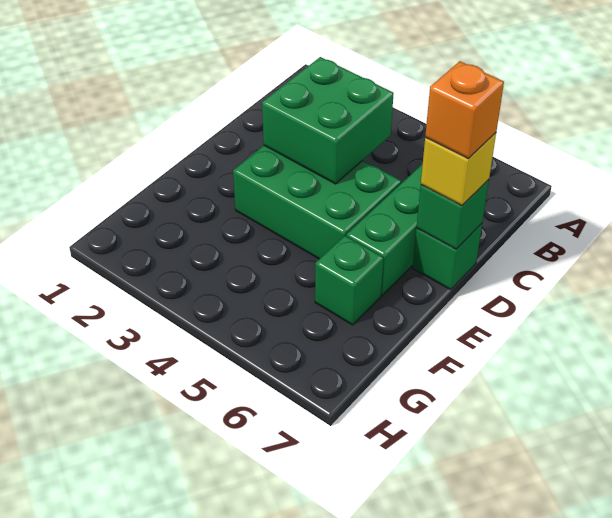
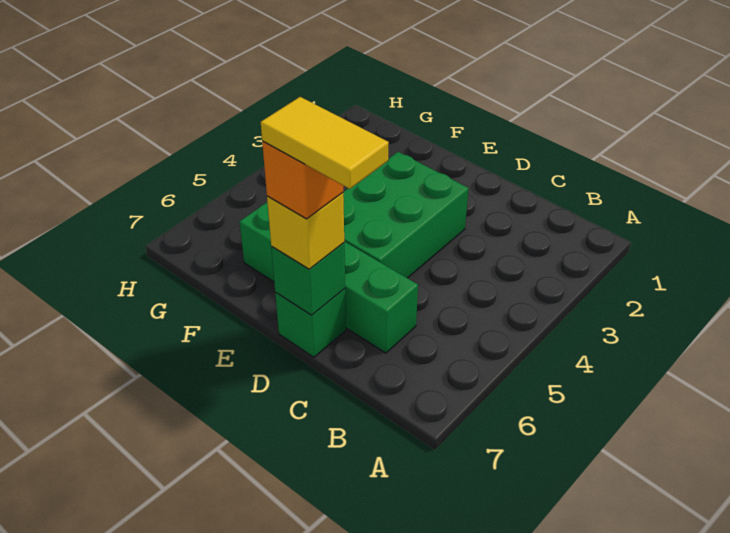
green 2x2 brick [262,57,394,184] -> none
none -> yellow 1x2 tile [261,97,389,189]

